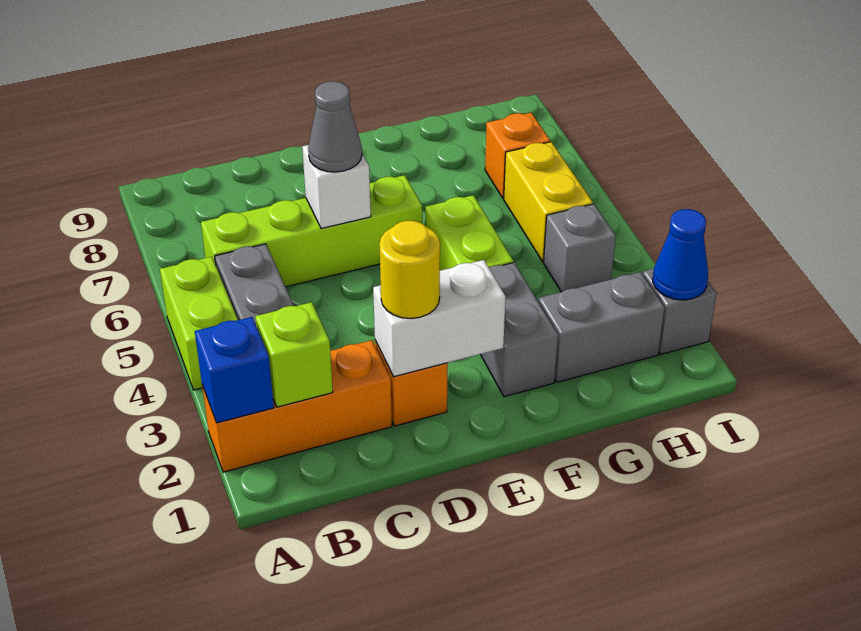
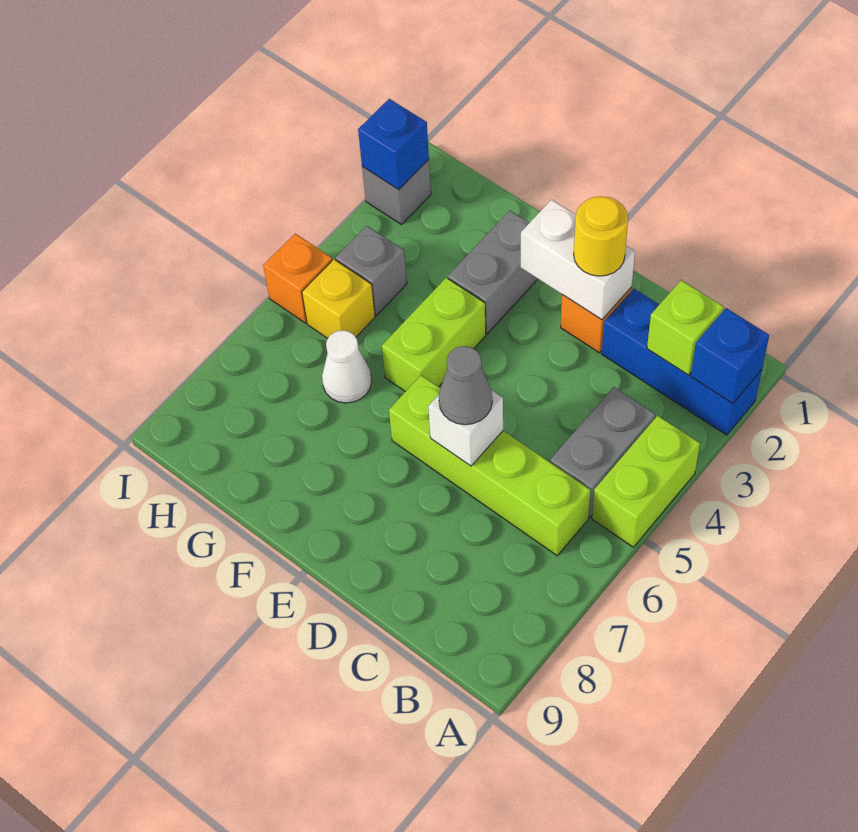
orange 1x3 brick [202,340,392,472] -> blue 1x3 brick [602,289,762,435]
grey 1x2 brick [539,272,665,382] -> none
none -> white 1x1 cone [322,330,372,403]
yellow 1x2 brick [504,142,593,262] -> yellow 1x1 brick [302,259,375,338]
orange 1x1 brick [485,113,550,198] -> orange 1x1 brick moved to [263,234,332,323]
blue 1x1 cone [653,209,708,300] -> blue 1x1 brick [358,99,429,190]

